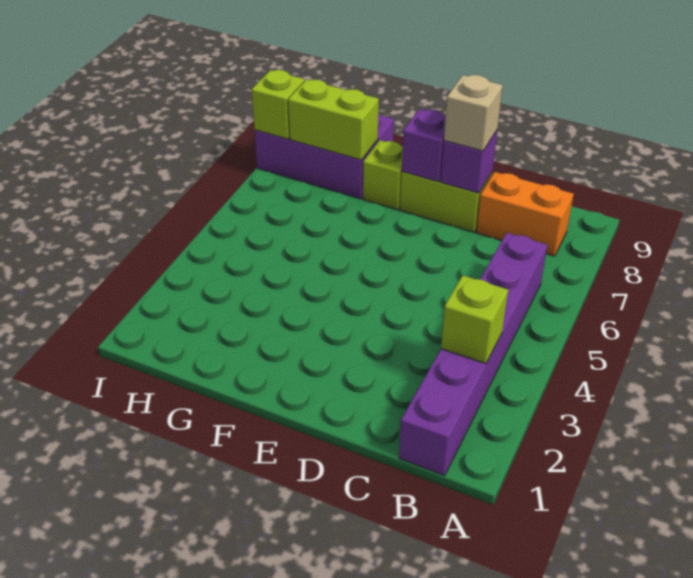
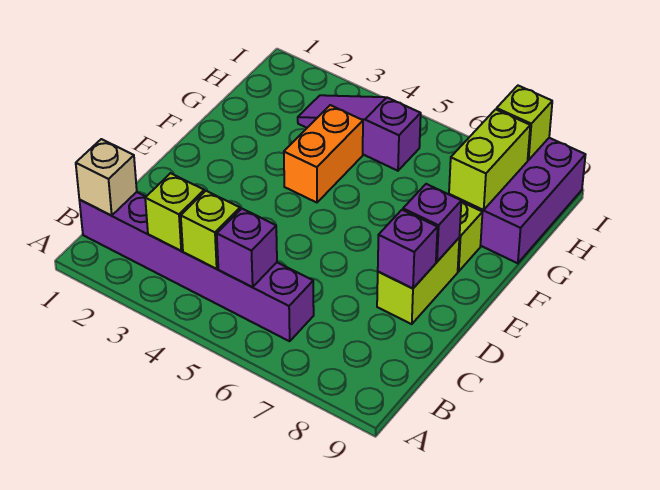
none -> lime 1x1 brick [181,191,240,269]
none -> purple 1x1 brick [217,208,277,287]
orange 1x2 brick [476,172,574,256] -> orange 1x2 brick moved to [284,105,363,203]
tan 1x1 brick [444,75,503,151] -> tan 1x1 brick moved to [76,139,137,216]
none -> purple 1x3 slope [298,95,421,171]

